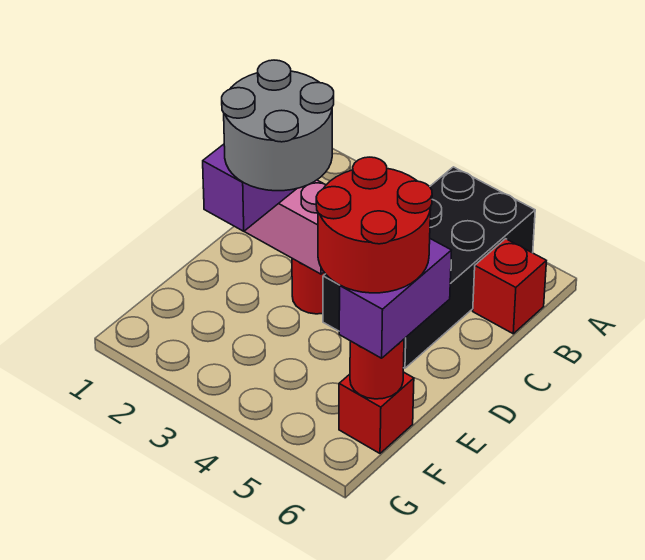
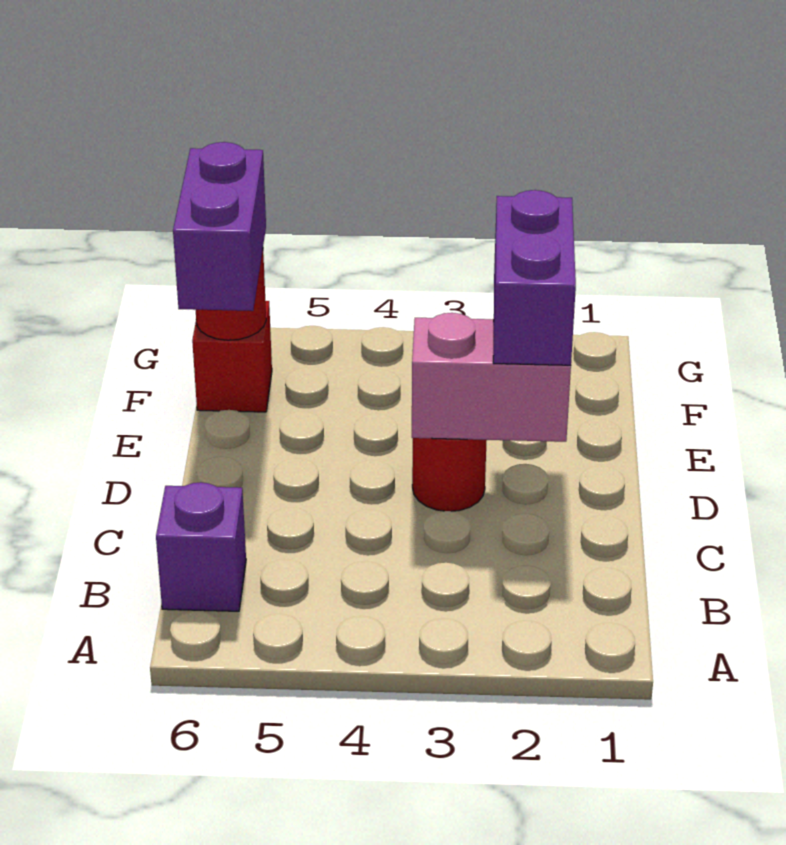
black 2x4 brick [323,167,535,368] -> none
red 1x1 brick [473,239,546,334] -> purple 1x1 brick [156,482,246,611]
grey 2x2 round brick [222,60,334,191] -> none
red 2x2 round brick [316,157,432,293] -> none

